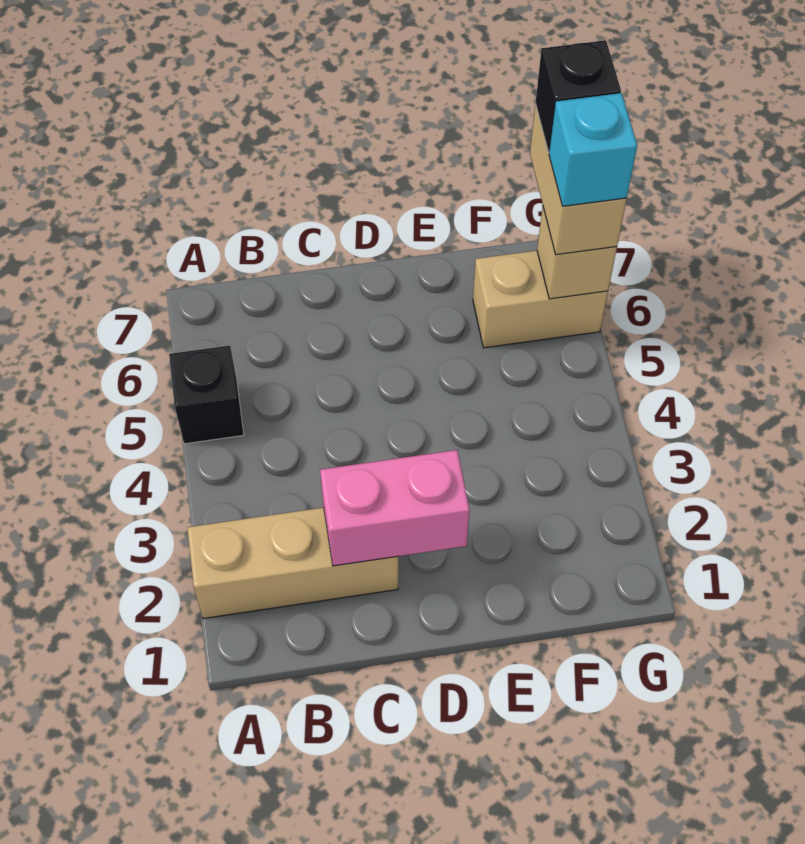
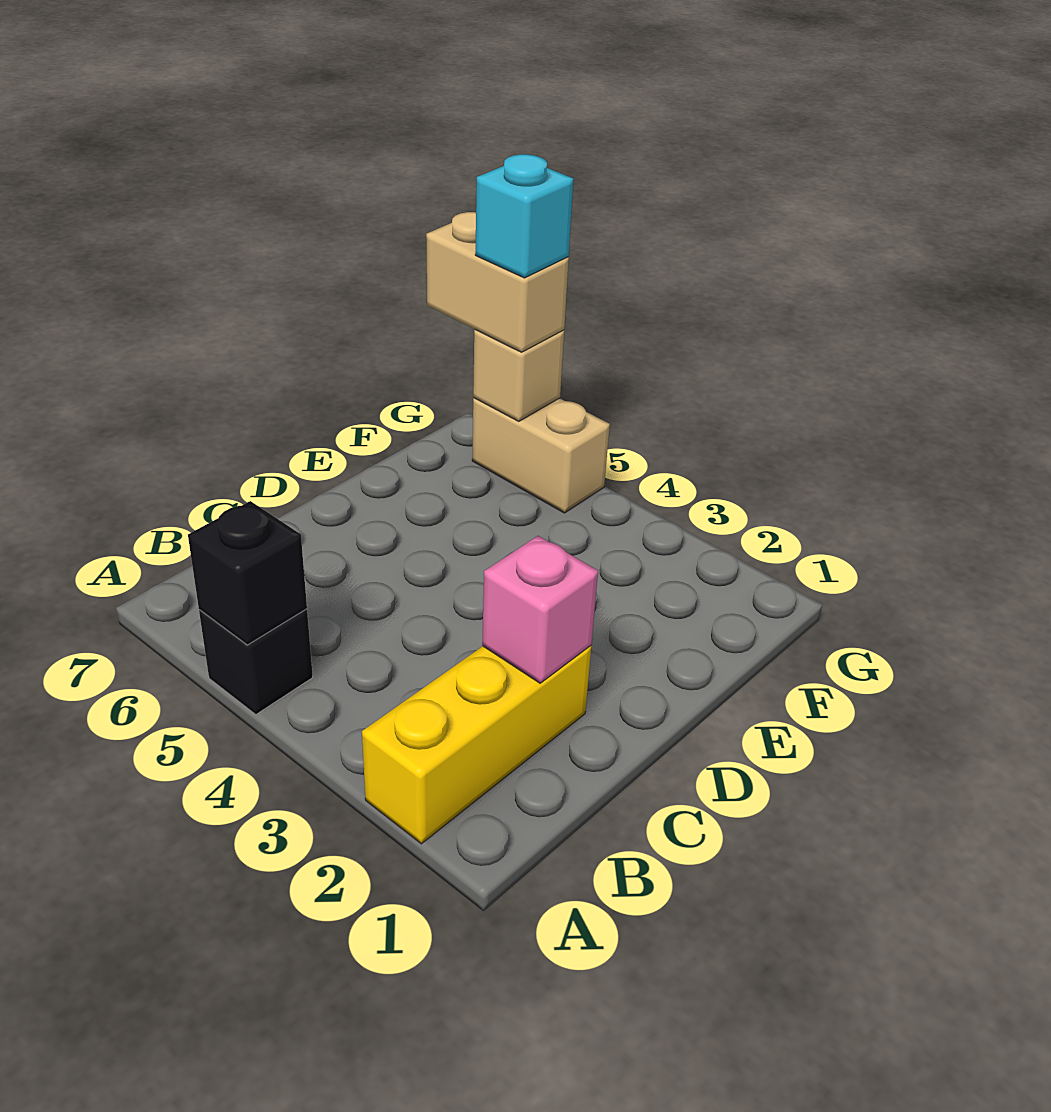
tan 1x3 brick [187,507,398,619] -> yellow 1x3 brick [362,646,591,844]
pink 1x2 brick [320,450,470,566] -> pink 1x1 brick [482,536,598,683]
tan 1x2 brick [473,251,608,348] -> tan 1x2 brick turned to [472,398,610,513]
black 1x1 brick [536,40,621,152] -> black 1x1 brick moved to [188,501,307,645]

